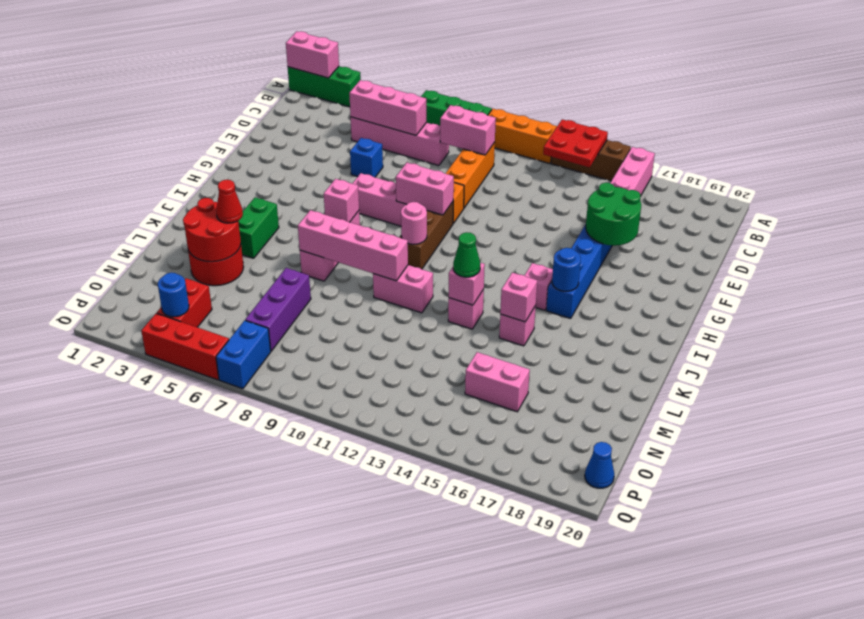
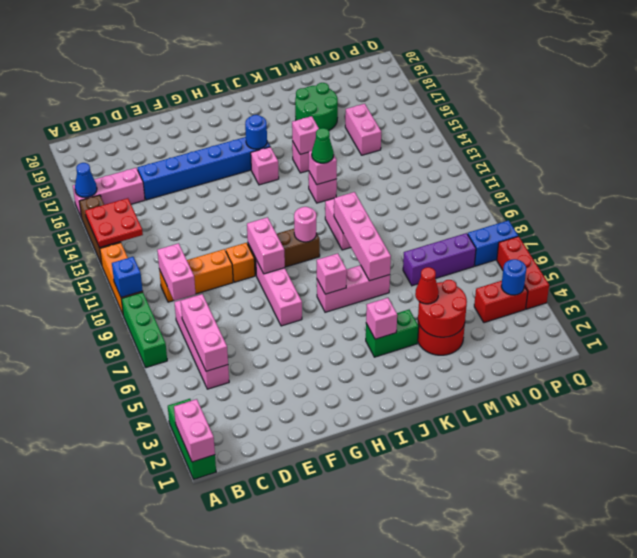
blue 1x1 brick [350,138,383,177] -> blue 1x1 brick moved to [112,257,143,297]
green 2x2 round brick [586,183,641,246] -> green 2x2 round brick moved to [295,83,338,130]
none -> pink 1x1 brick [366,298,397,339]
blue 1x1 cone [585,442,614,488] -> blue 1x1 cone moved to [75,163,97,198]

